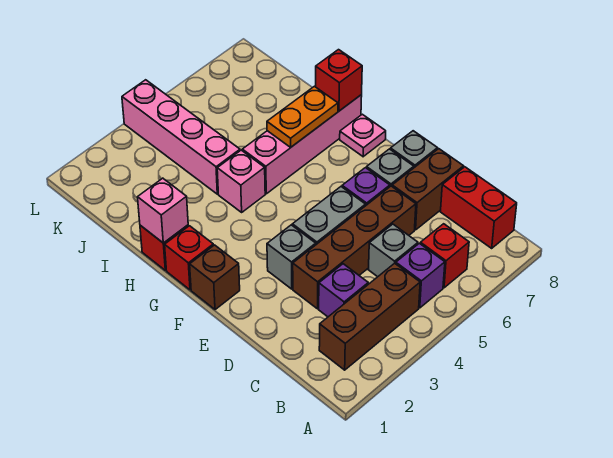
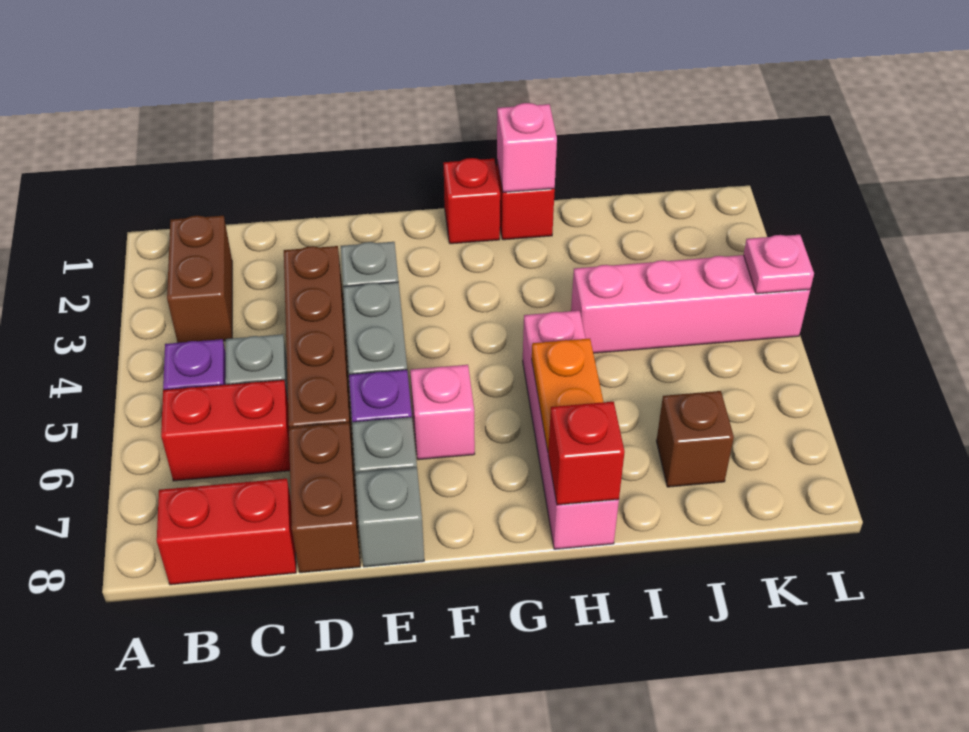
brown 1x3 brick [319,263,420,370] -> brown 1x2 brick [167,216,232,343]
red 1x1 brick [420,224,469,288] -> red 1x2 brick [161,380,290,481]
purple 1x1 brick [319,264,368,317] -> none
brown 1x1 brick [190,245,240,310] -> brown 1x1 brick moved to [656,391,734,487]
pink 1x1 plate [340,114,386,157] -> pink 1x1 plate moved to [744,235,814,294]
pink 1x1 brick [217,150,265,212] -> pink 1x1 brick moved to [410,365,475,460]

